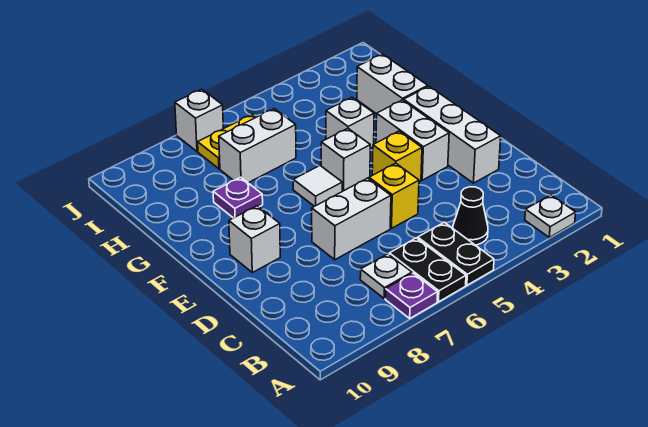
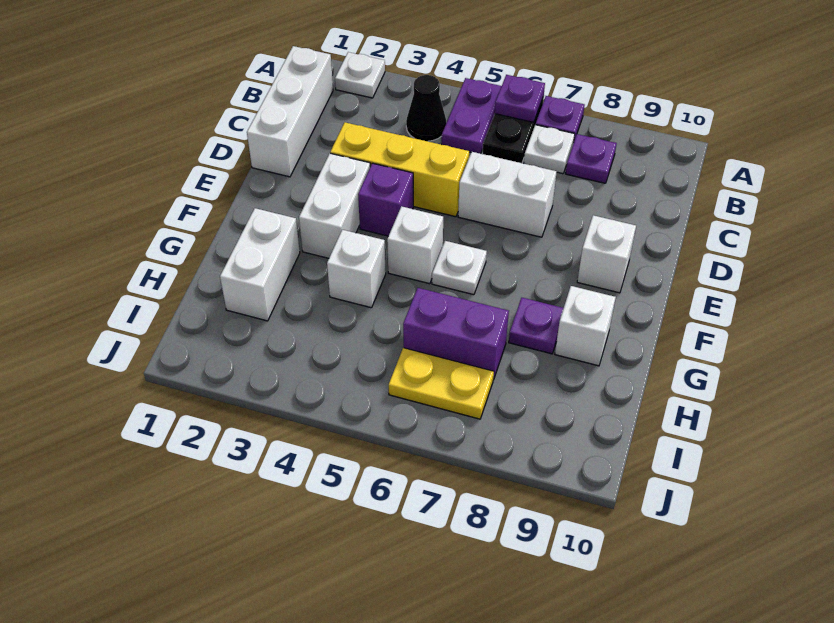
black 1x2 plate [418,222,494,285] -> purple 1x2 plate [442,78,502,154]
none -> purple 1x1 plate [495,75,545,122]
none -> purple 1x1 plate [566,134,617,183]
white 1x3 brick [404,86,501,183] -> white 1x3 brick moved to [247,46,333,177]
yellow 1x1 brick [369,163,419,228] -> yellow 1x3 brick [330,122,469,217]
yellow 1x1 brick [372,131,422,182] -> purple 1x1 brick [358,163,413,236]
white 1x1 tile [293,166,342,206] -> white 1x1 plate [432,241,487,295]
white 1x2 brick [219,109,296,183] -> purple 1x2 brick [403,288,509,380]
white 1x1 brick [175,89,223,152] -> white 1x1 brick moved to [555,286,616,366]

